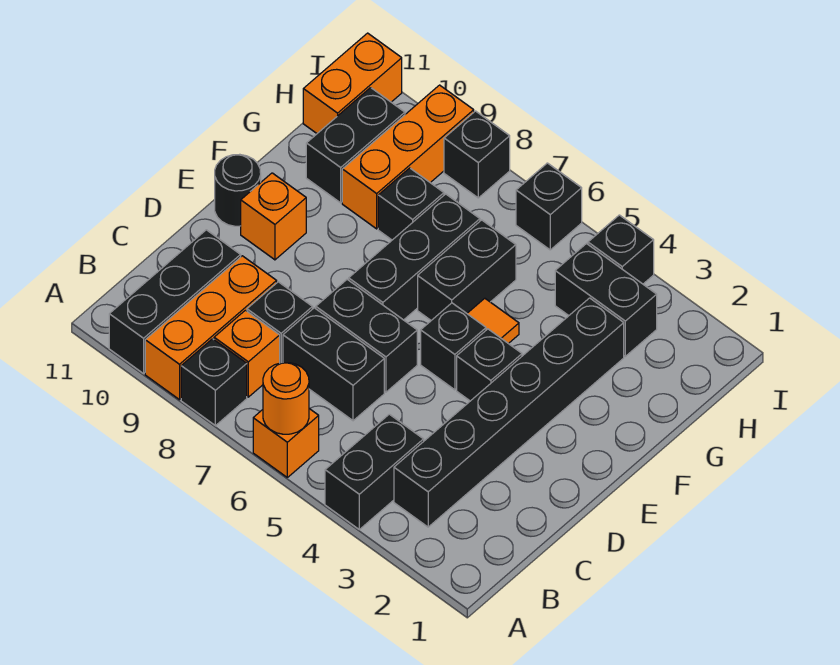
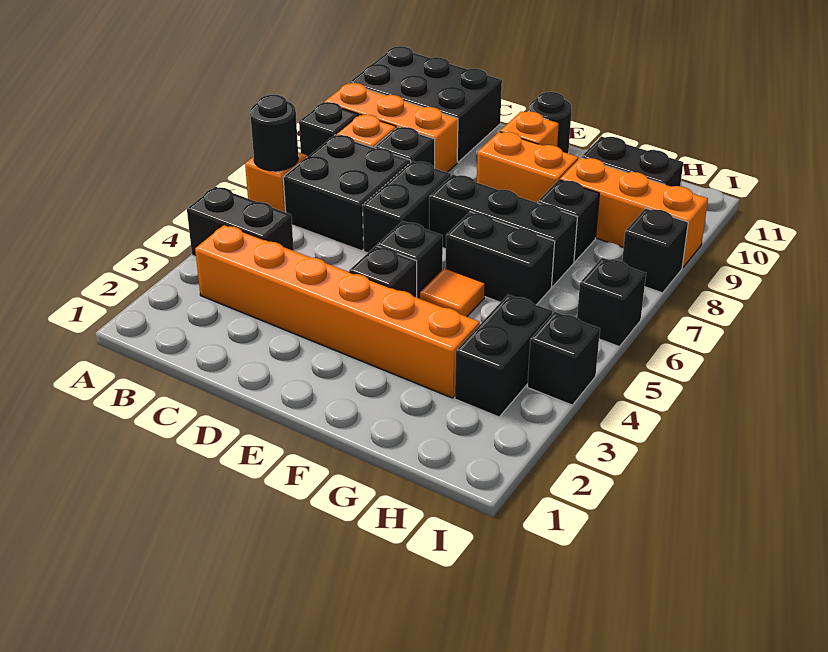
orange 1x1 round brick [263,363,309,434] -> black 1x1 round brick [250,95,298,171]
black 1x3 brick [109,230,241,374] -> black 2x3 brick [349,46,502,162]
black 1x6 brick [394,298,624,527] -> orange 1x6 brick [195,225,480,398]
black 1x2 brick [283,308,384,421] -> black 2x2 brick [283,135,411,251]
orange 1x2 brick [303,33,402,133] -> orange 1x2 brick moved to [477,132,578,203]

